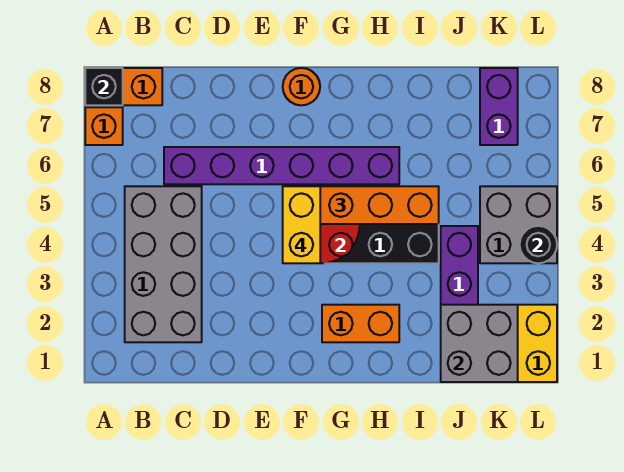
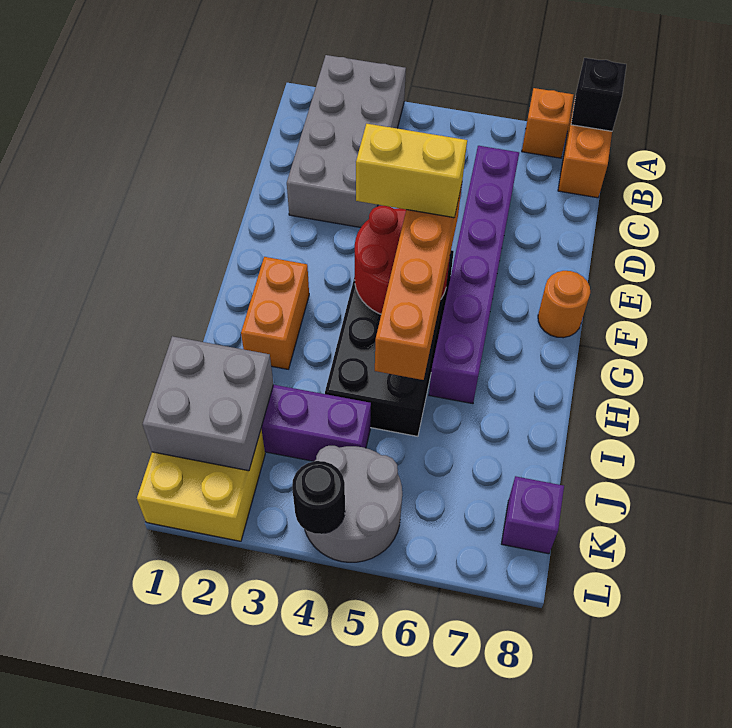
grey 2x4 brick [125,186,202,342] -> grey 2x4 brick turned to [287,55,406,228]
grey 2x2 brick [480,186,557,263] -> grey 2x2 round brick [305,446,402,562]
purple 1x2 brick [480,68,518,145] -> purple 1x1 brick [502,476,564,554]

